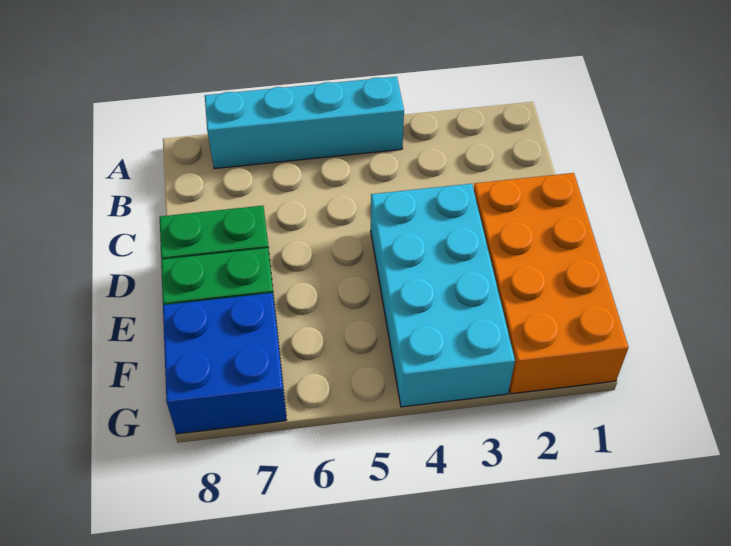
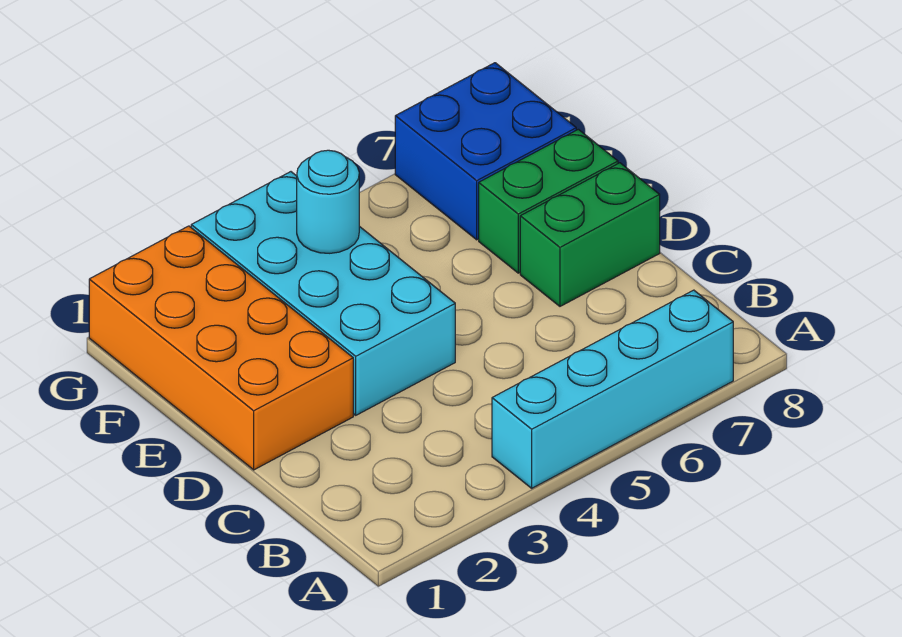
none -> cyan 1x1 round brick [297,150,359,253]

